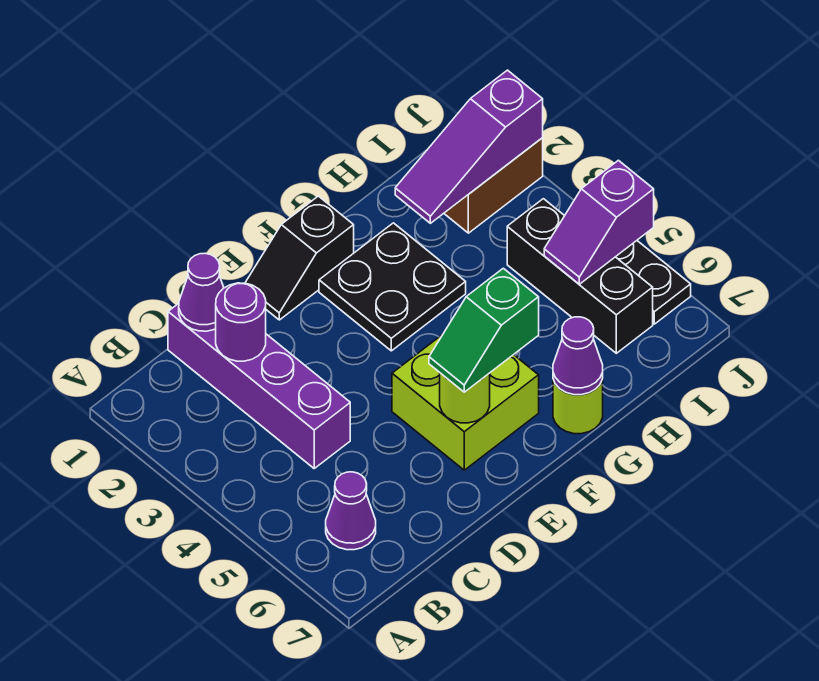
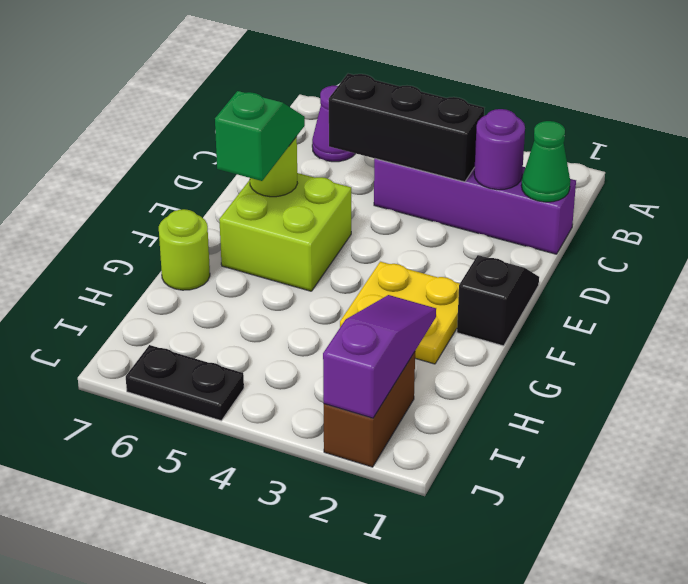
purple 1x1 cone [179,253,224,331] -> green 1x1 cone [521,121,570,202]
black 2x2 plate [319,223,466,351] -> yellow 2x2 plate [340,262,460,364]
purple 1x1 cone [553,317,603,395] -> none
black 1x3 brick [507,199,653,353] -> black 1x3 brick moved to [329,74,484,182]
purple 1x2 slope [544,160,654,284] -> none

